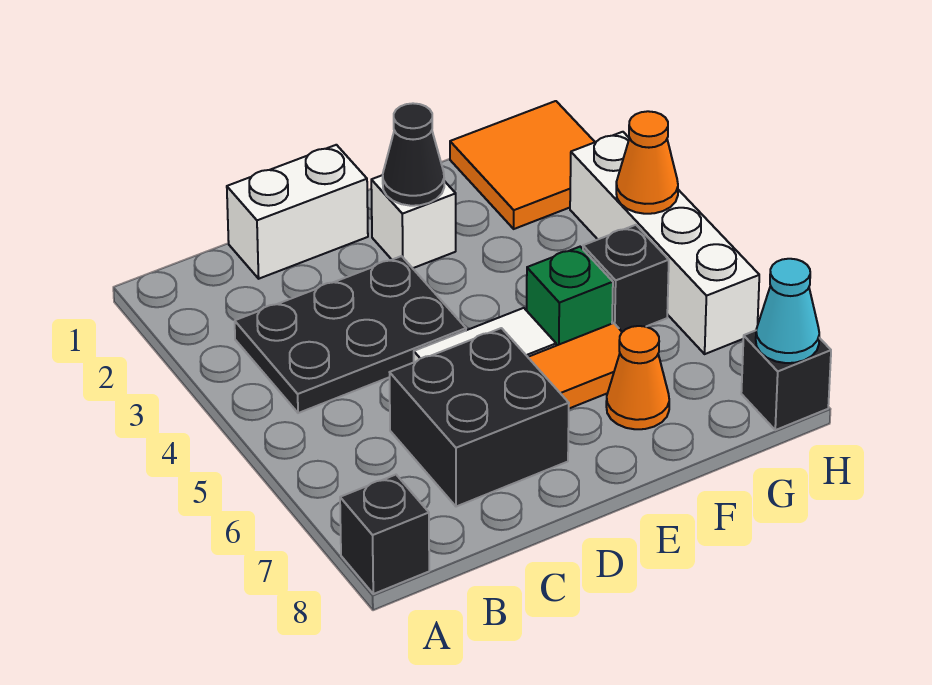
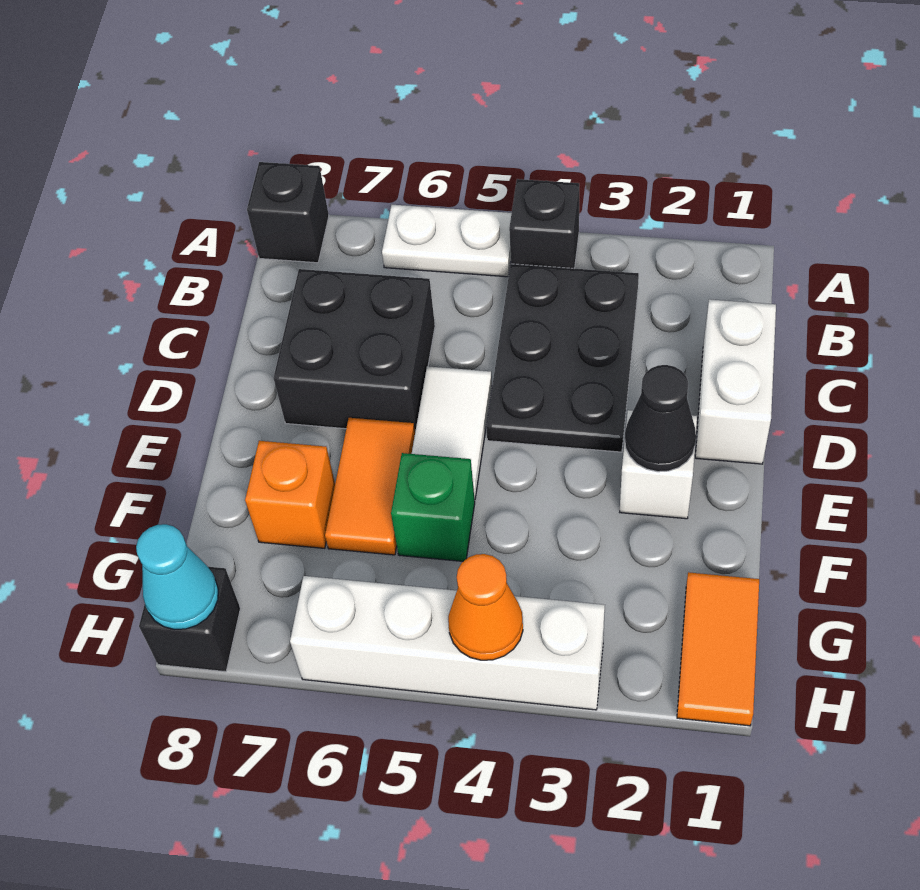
none -> white 1x2 plate [382,205,512,277]
orange 1x1 cone [606,326,669,429] -> orange 1x1 brick [245,441,335,548]
orange 2x2 tile [450,101,595,229] -> orange 1x2 tile [677,572,759,726]
black 1x1 brick [583,225,669,332] -> black 1x1 brick moved to [509,179,579,269]

